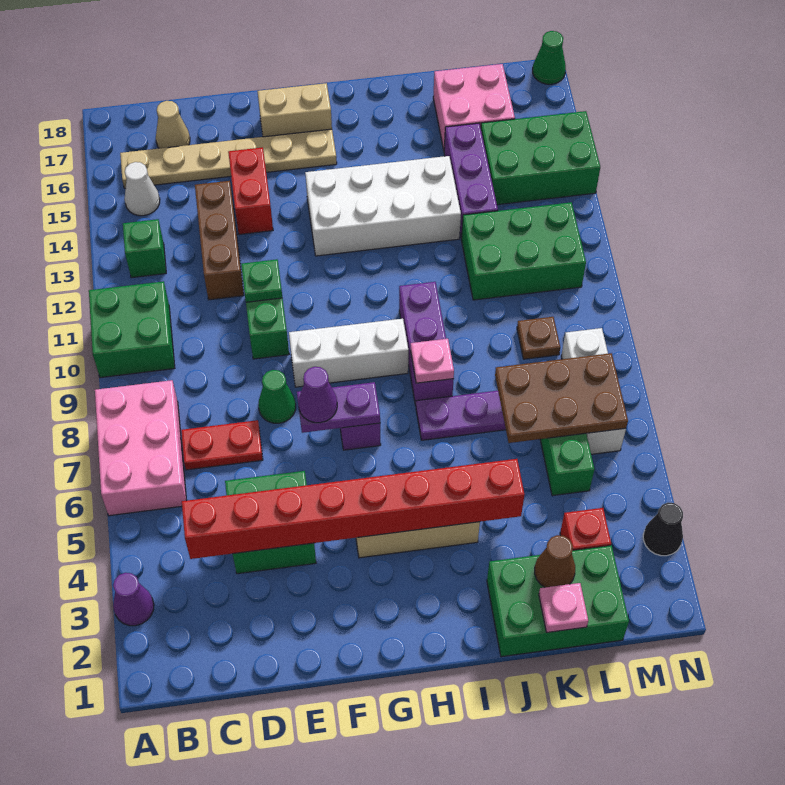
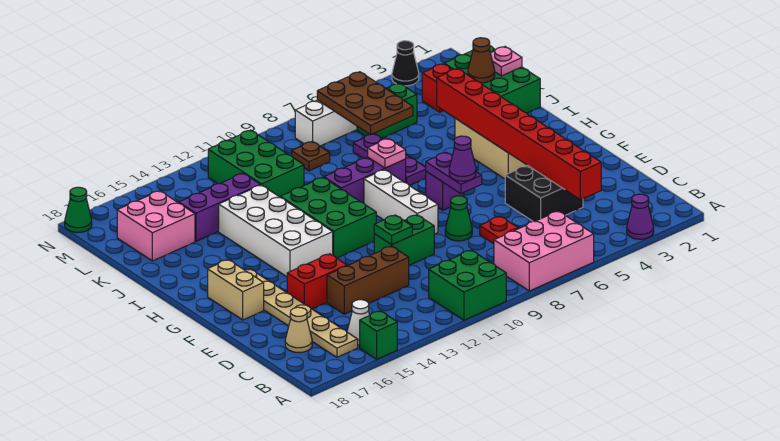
green 1x1 brick [123,219,166,278] -> green 1x1 brick moved to [360,311,397,359]
green 2x2 brick [225,471,316,574] -> black 2x2 brick [505,165,583,221]
green 2x3 brick [481,111,600,205] -> green 2x3 brick moved to [280,177,376,258]

